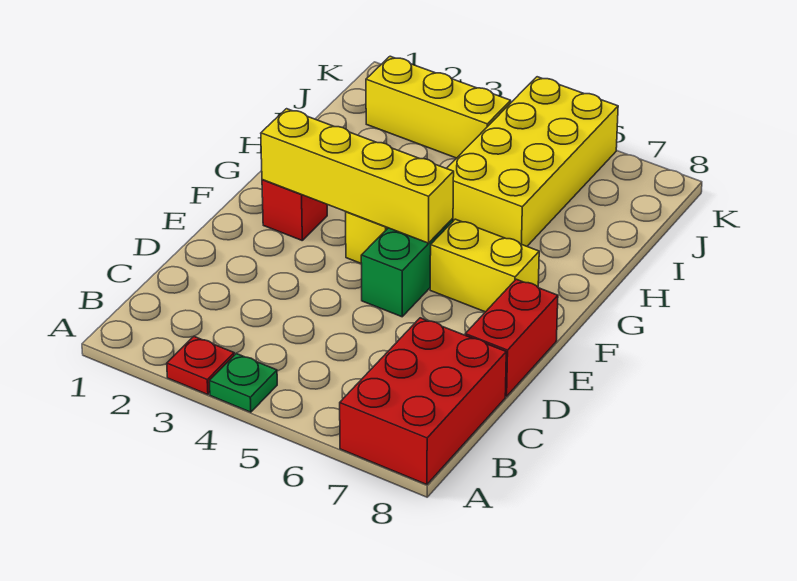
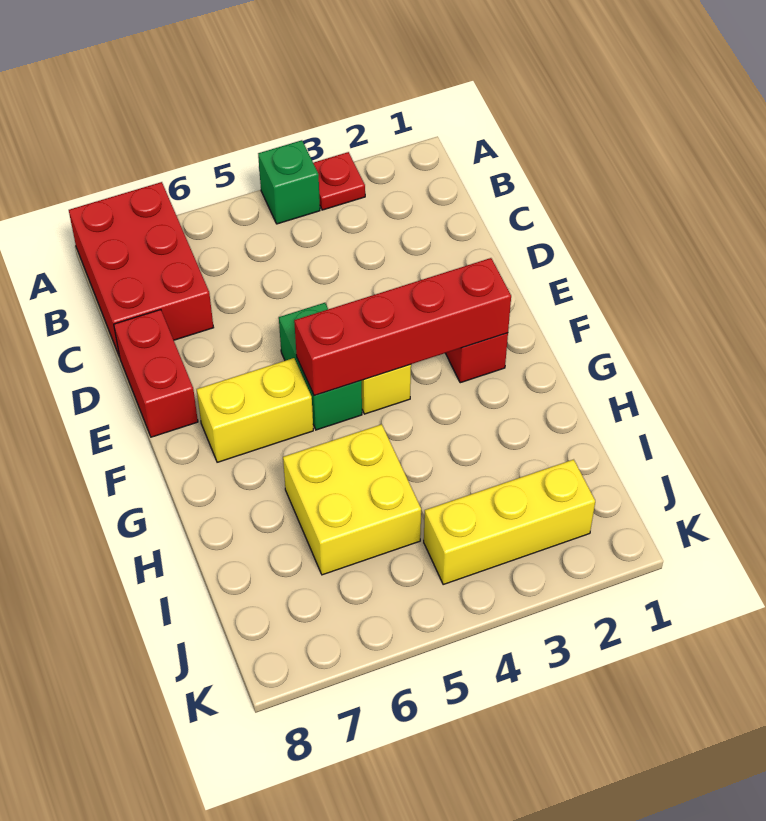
green 1x1 plate [209,354,277,412] -> green 1x1 brick [258,140,320,224]
yellow 1x4 brick [261,109,454,243] -> red 1x4 brick [294,258,511,396]
yellow 2x4 brick [447,77,618,246] -> yellow 2x2 brick [283,424,421,575]

